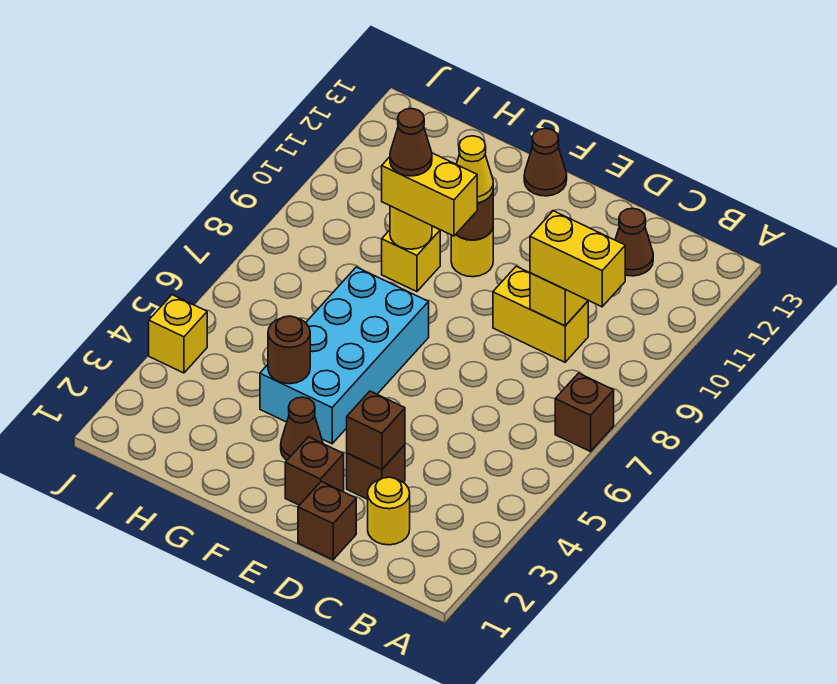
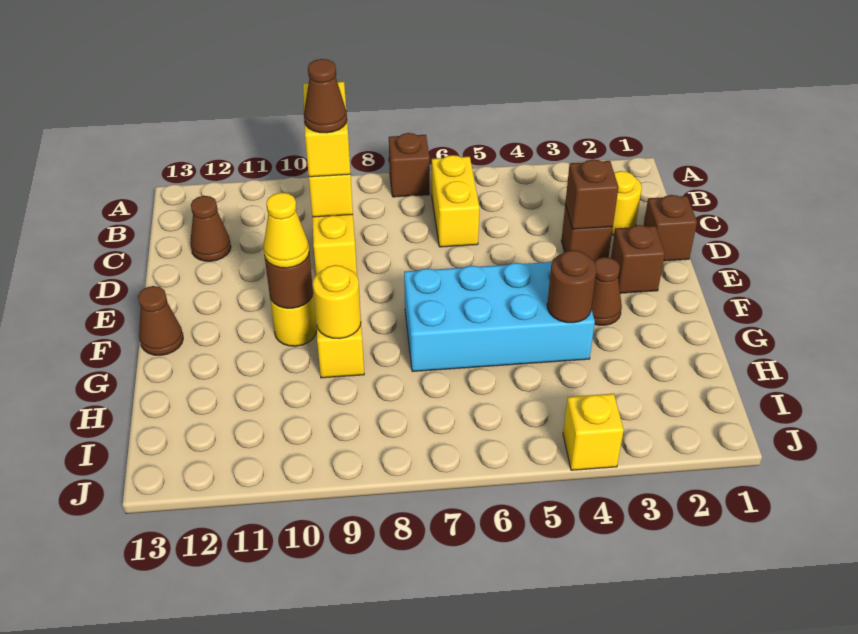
yellow 1x2 brick [382,153,477,236] -> yellow 1x2 brick moved to [432,155,480,247]
brown 1x1 cone [390,108,432,176] -> brown 1x1 cone moved to [304,59,347,133]

